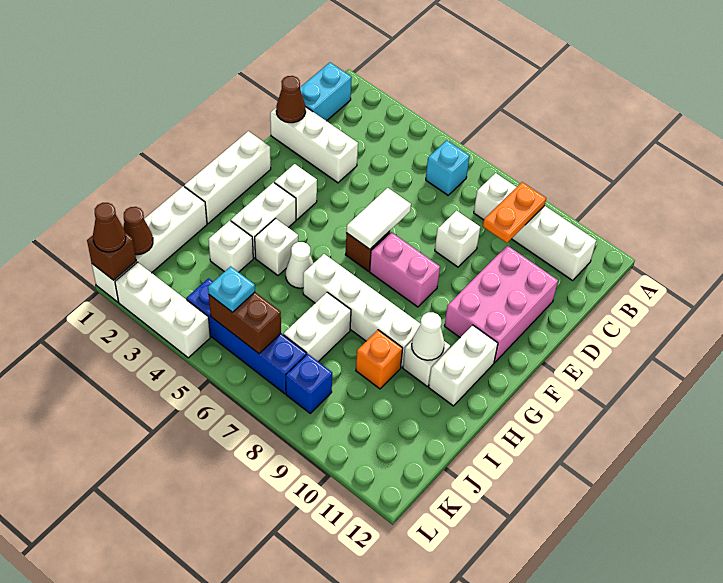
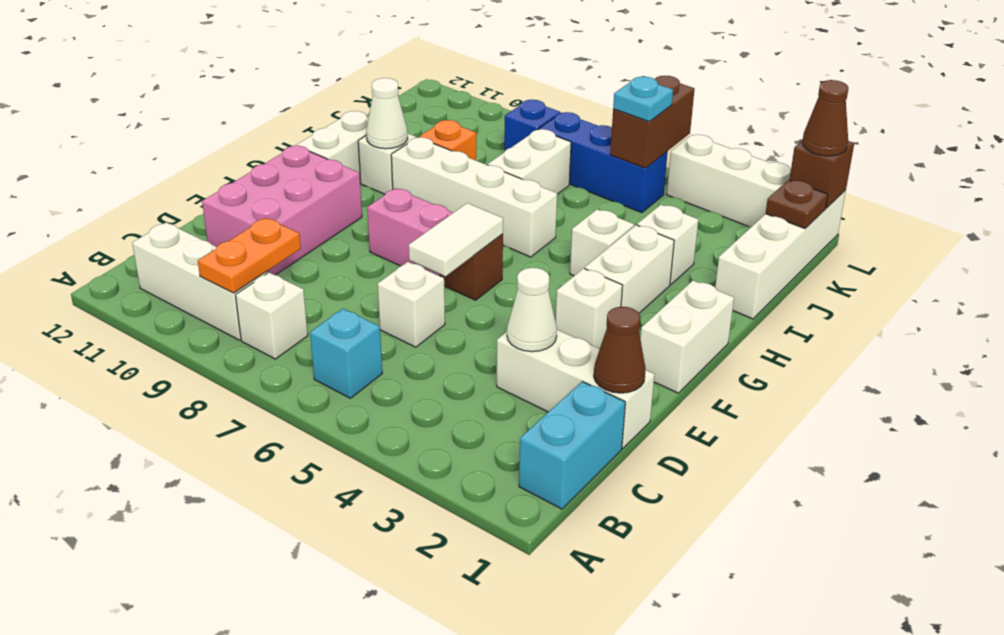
white 1x1 brick [435,211,480,267] -> white 1x1 brick moved to [378,262,445,347]
white 1x3 brick [184,131,271,224] -> white 1x2 brick [640,280,734,393]
white 1x1 cone [286,242,313,288] -> white 1x1 cone moved to [507,268,557,352]
brown 1x1 cone [123,207,153,255] -> brown 1x1 plate [766,180,828,229]
blue 1x4 brick [186,278,307,394] -> blue 1x3 brick [539,112,668,213]
brown 1x2 brick [209,292,281,354] -> brown 1x2 brick turned to [610,76,694,168]

